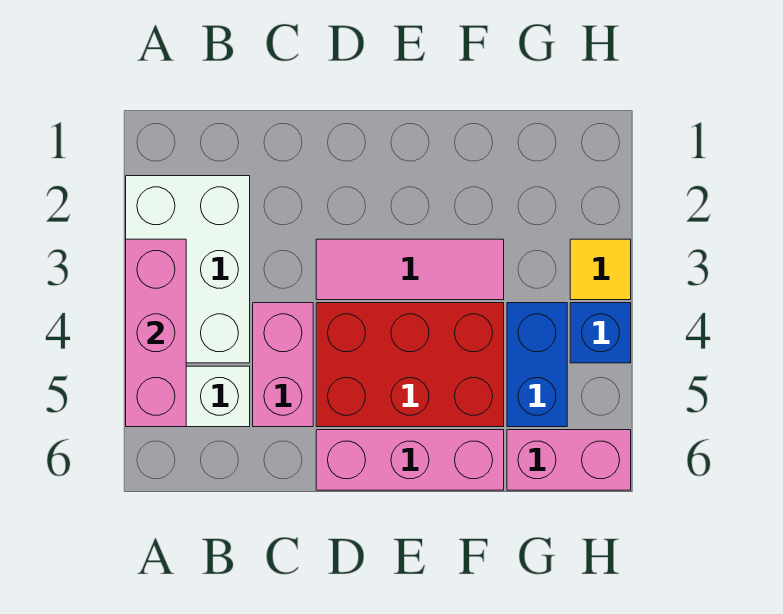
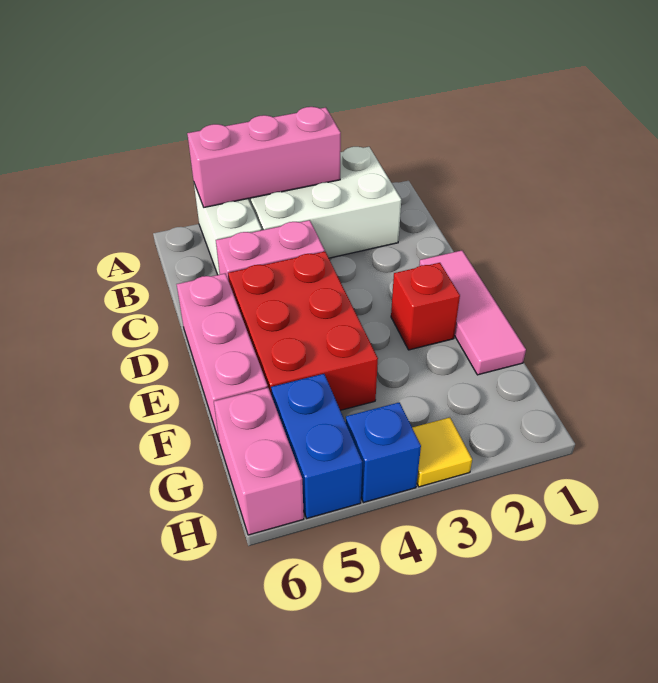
pink 1x3 tile [316,239,504,300] -> pink 1x3 tile moved to [419,250,526,375]
none -> red 1x1 brick [391,263,460,350]
blue 1x2 brick [507,303,567,427] -> blue 1x2 brick turned to [271,374,362,518]

